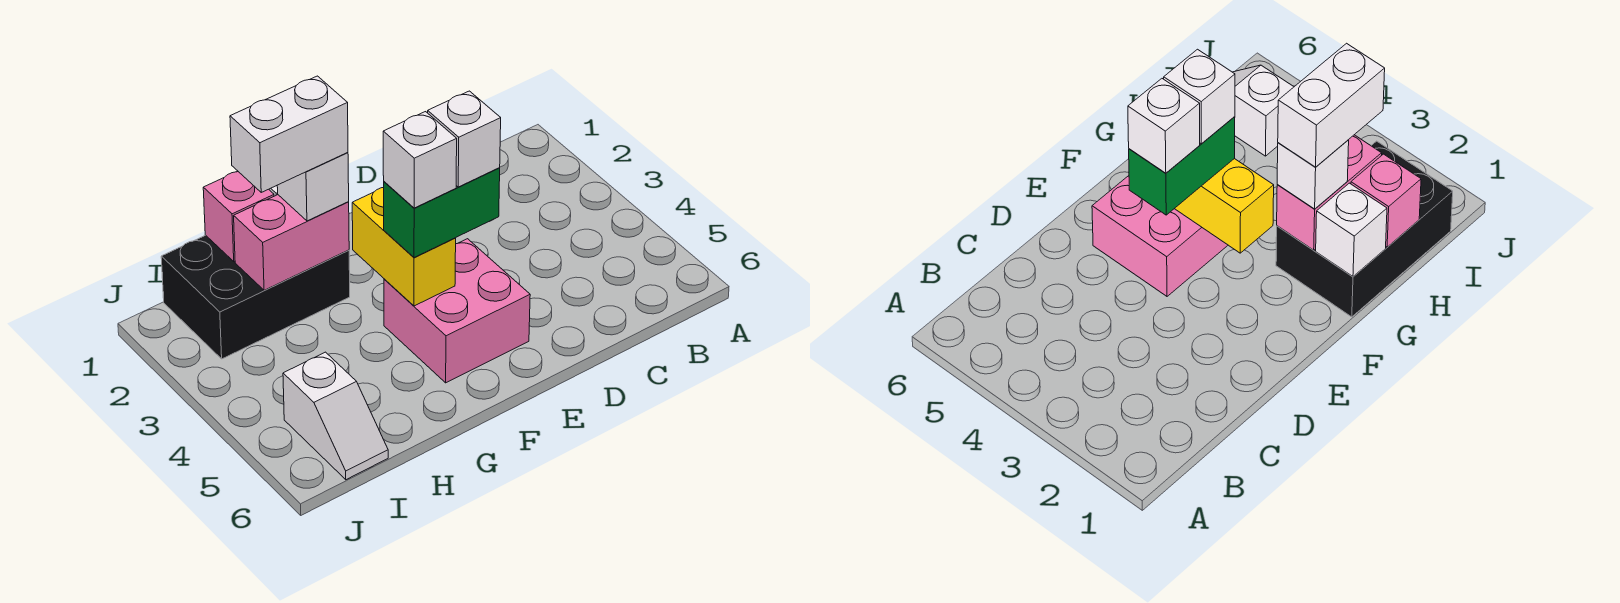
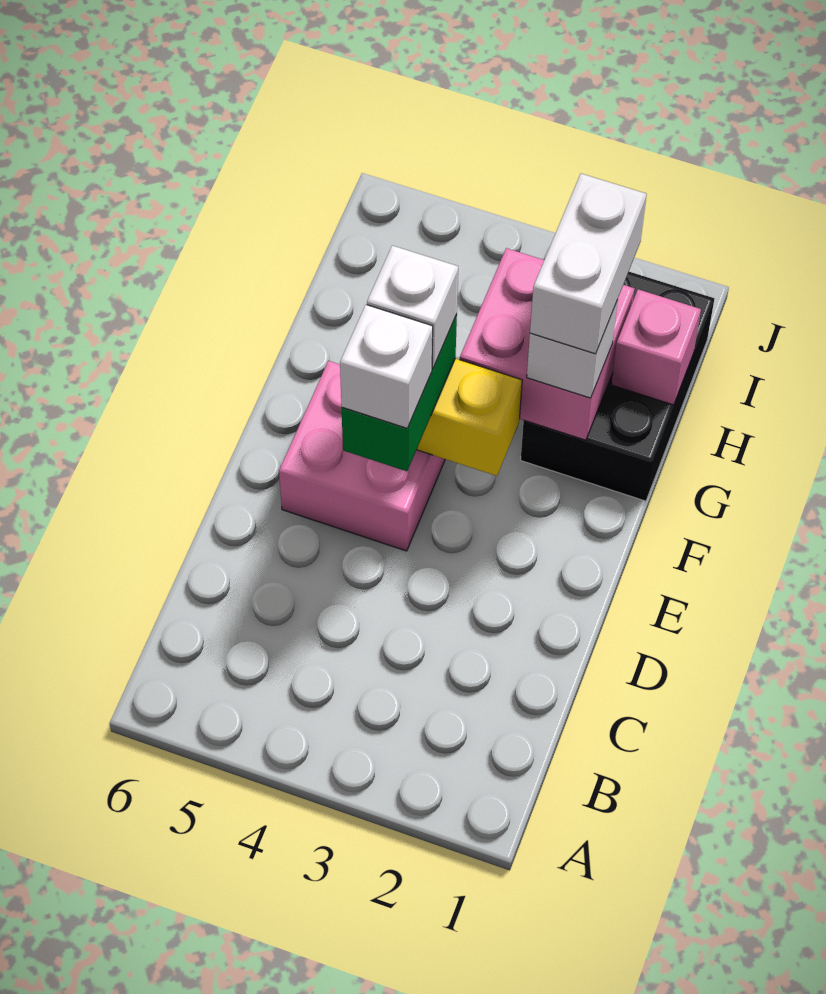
white 1x1 brick [1316,183,1387,276] -> none
pink 1x2 brick [234,195,349,290] -> pink 2x2 brick [459,248,634,440]
white 1x2 slope [283,352,388,480] -> none

